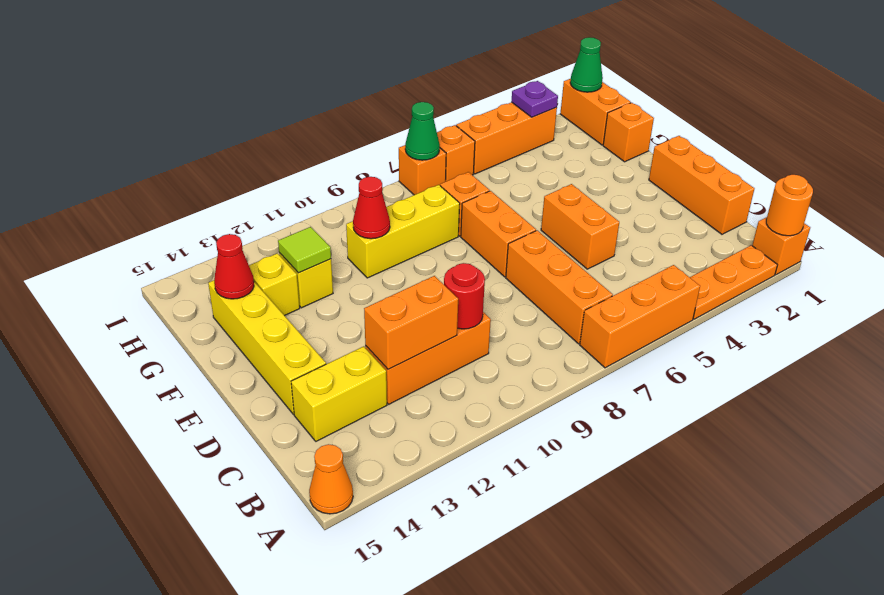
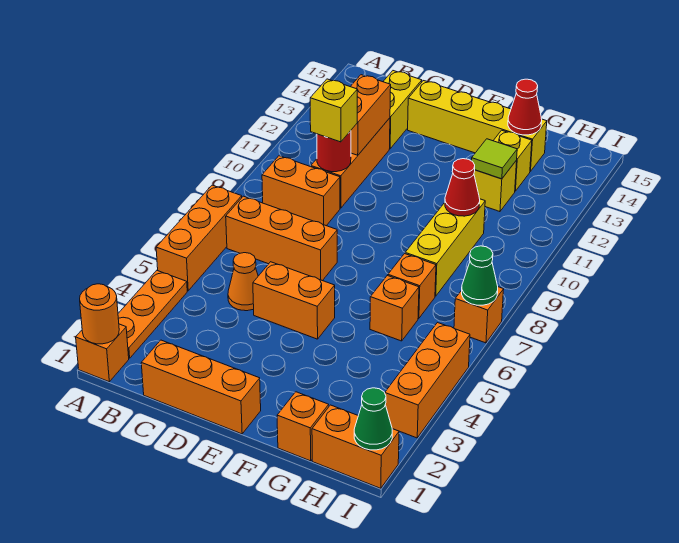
orange 1x1 cone [309,444,353,514] -> orange 1x1 cone moved to [228,253,258,311]
none -> yellow 1x1 brick [310,79,357,142]
orange 1x2 brick [461,191,536,277] -> orange 1x2 brick moved to [262,156,340,226]
purple 1x1 plate [511,81,558,117] -> none
orange 1x1 brick [437,125,475,182] -> orange 1x1 brick moved to [370,276,419,341]

